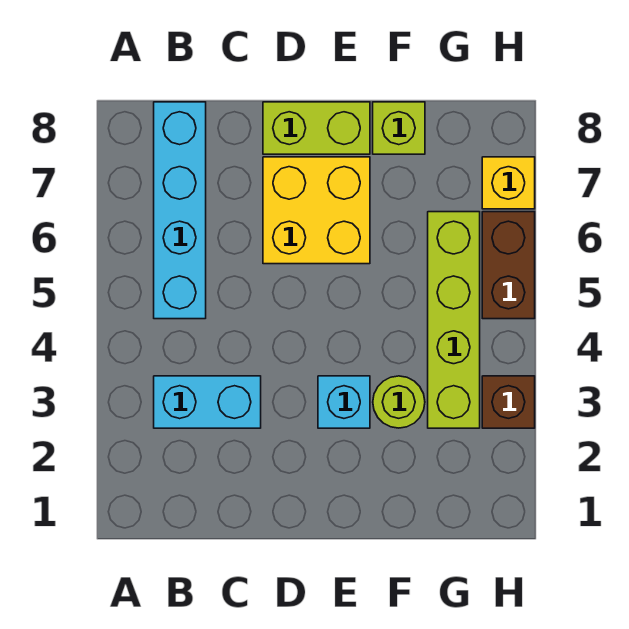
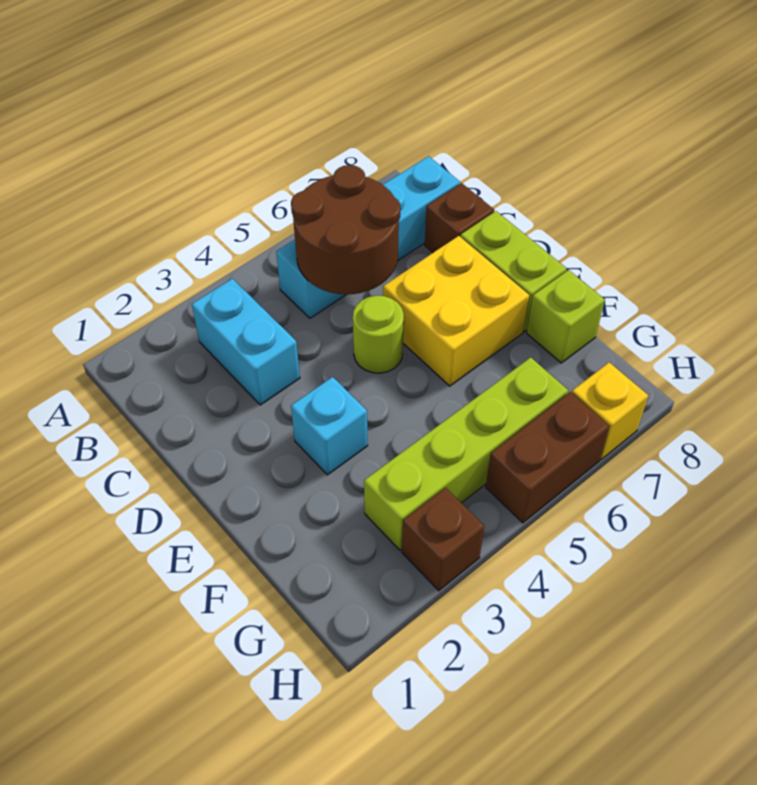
none -> brown 2x2 round brick [291,165,401,294]
none -> brown 1x1 brick [425,183,494,252]
lime 1x1 round brick [373,376,425,428] -> lime 1x1 round brick moved to [353,296,404,373]

